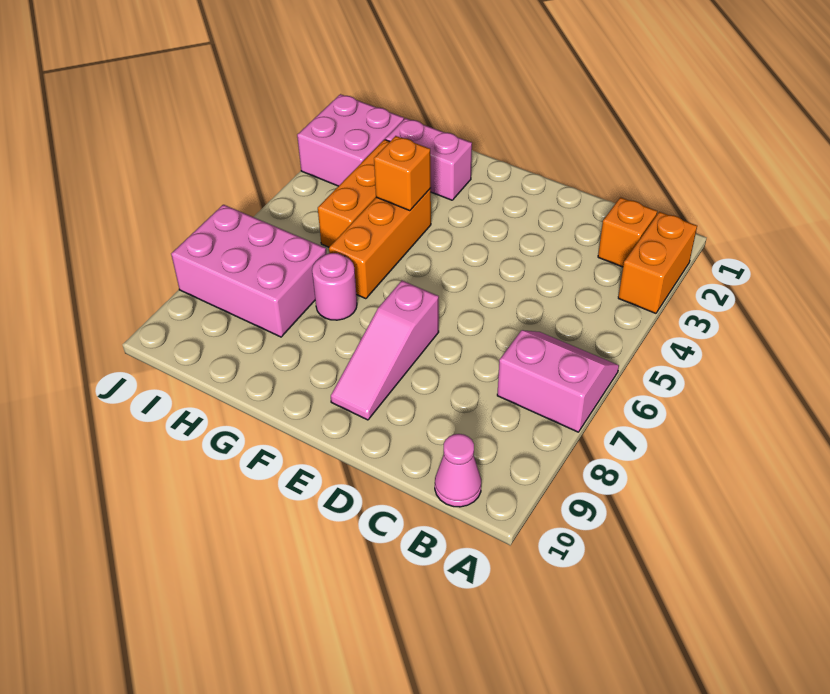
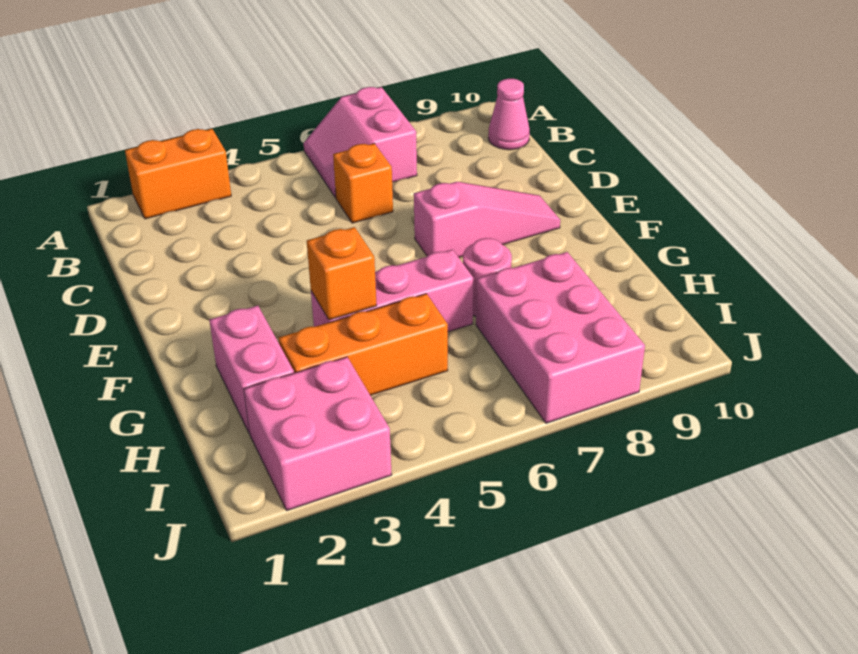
orange 1x1 brick [598,197,657,267] -> orange 1x1 brick moved to [333,143,393,223]
orange 1x3 brick [329,189,431,299] -> pink 1x3 brick [311,249,473,332]

